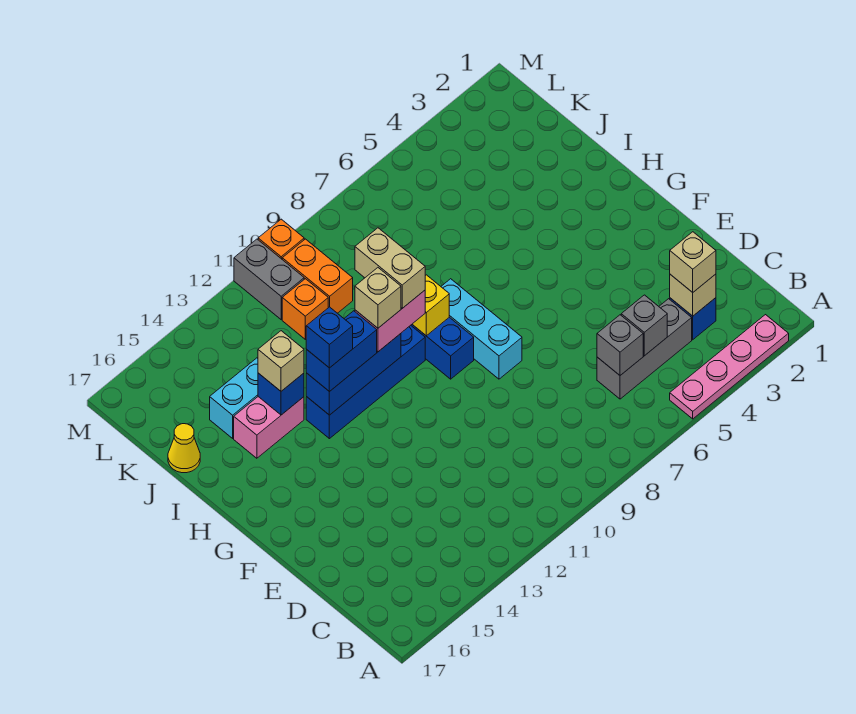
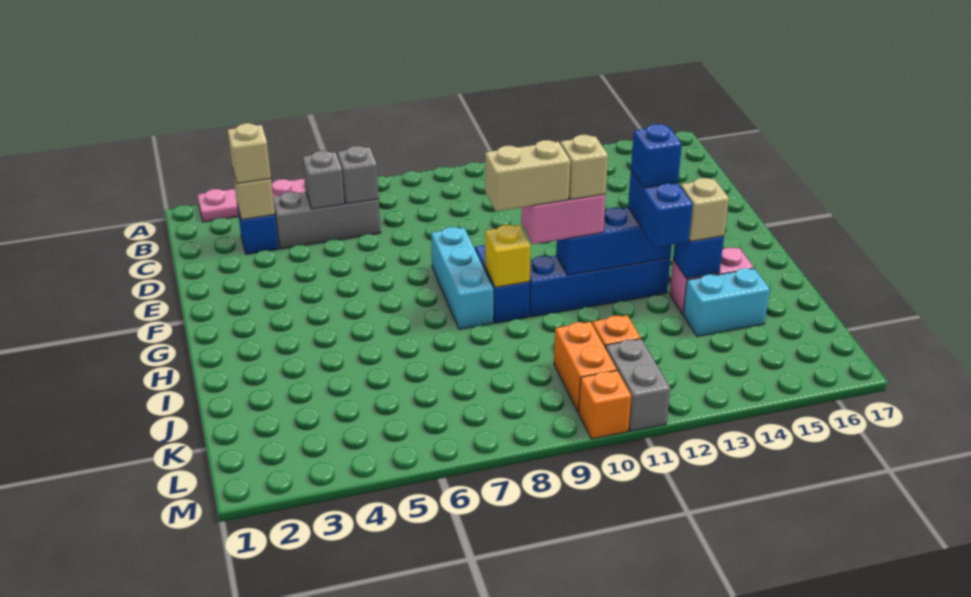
tan 1x2 brick [355,228,425,308] -> tan 1x2 brick turned to [485,140,570,211]
blue 1x2 brick [306,311,377,392] -> blue 1x2 brick turned to [628,171,693,247]
yellow 1x1 cone [168,424,200,473] -> none

